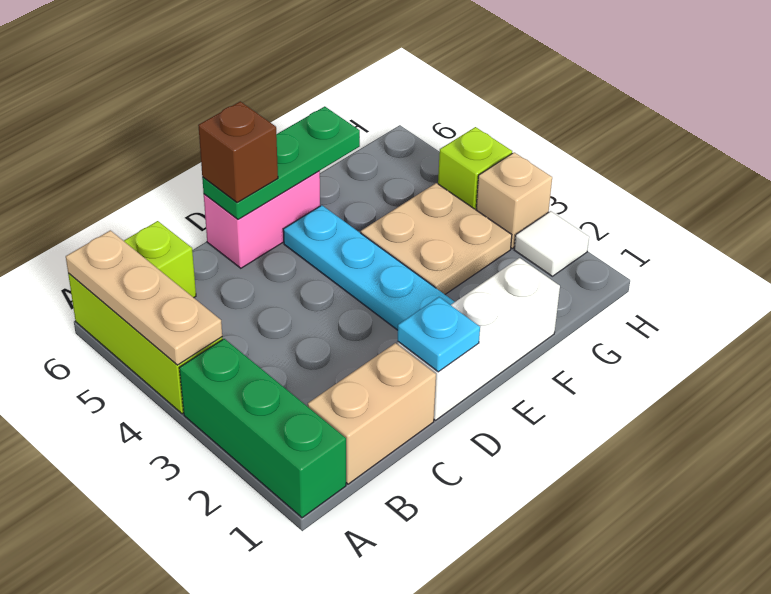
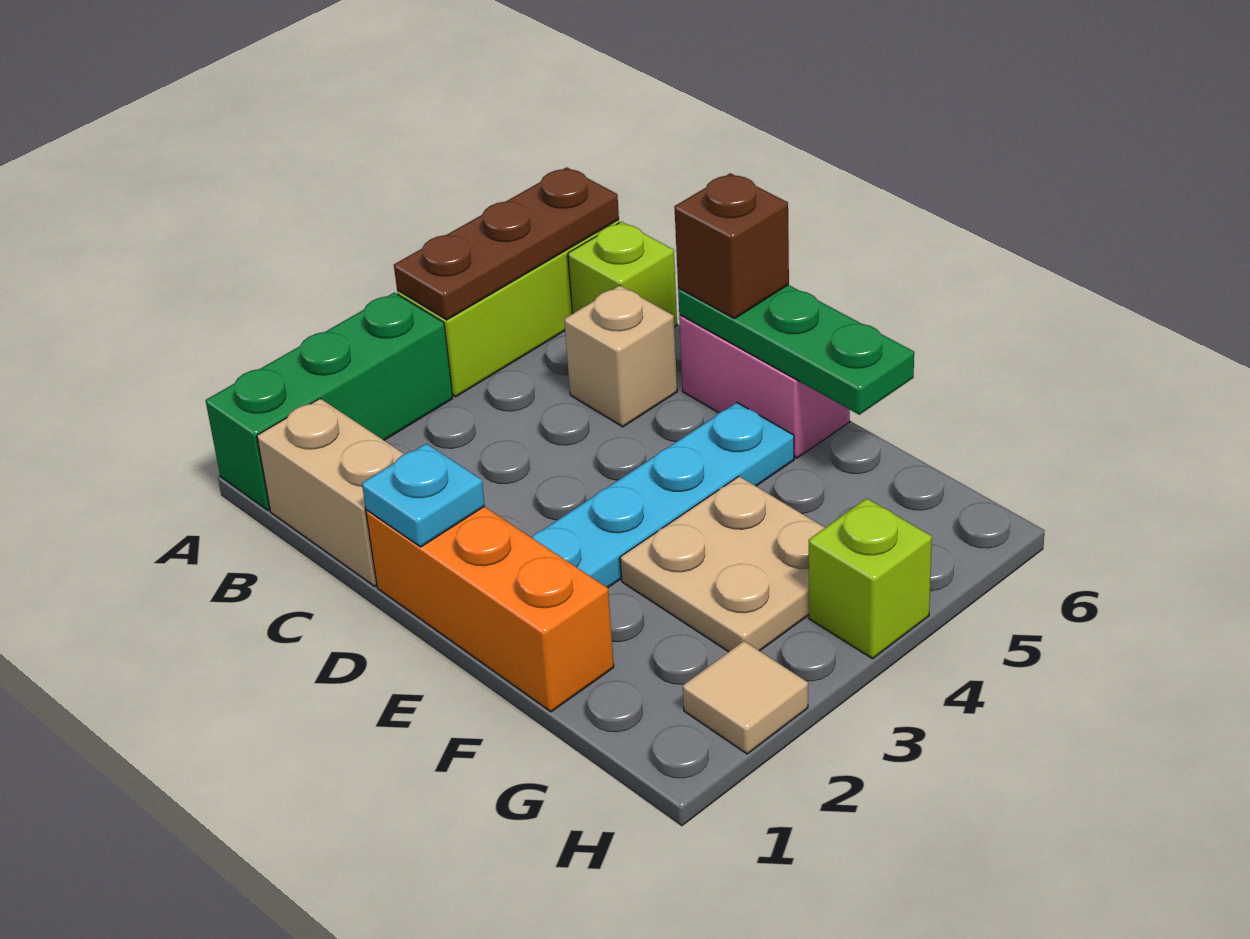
tan 1x3 plate [66,230,222,365] -> brown 1x3 plate [394,167,619,320]
white 1x3 brick [397,258,560,420] -> orange 1x3 brick [366,507,614,712]
white 1x1 tile [514,211,589,276] -> tan 1x1 tile [683,641,808,754]
tan 1x1 brick [476,152,552,248] -> tan 1x1 brick moved to [564,285,677,427]

